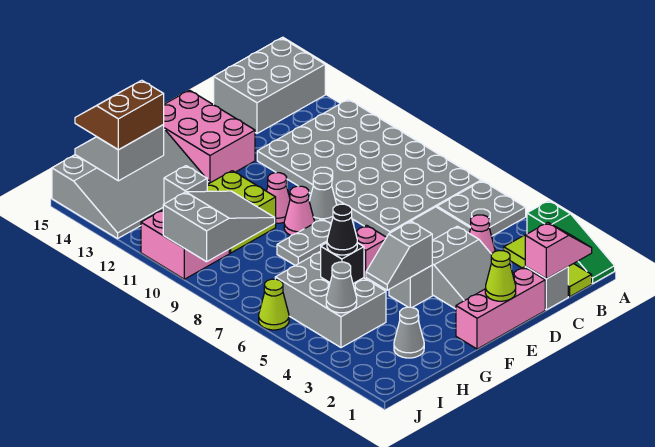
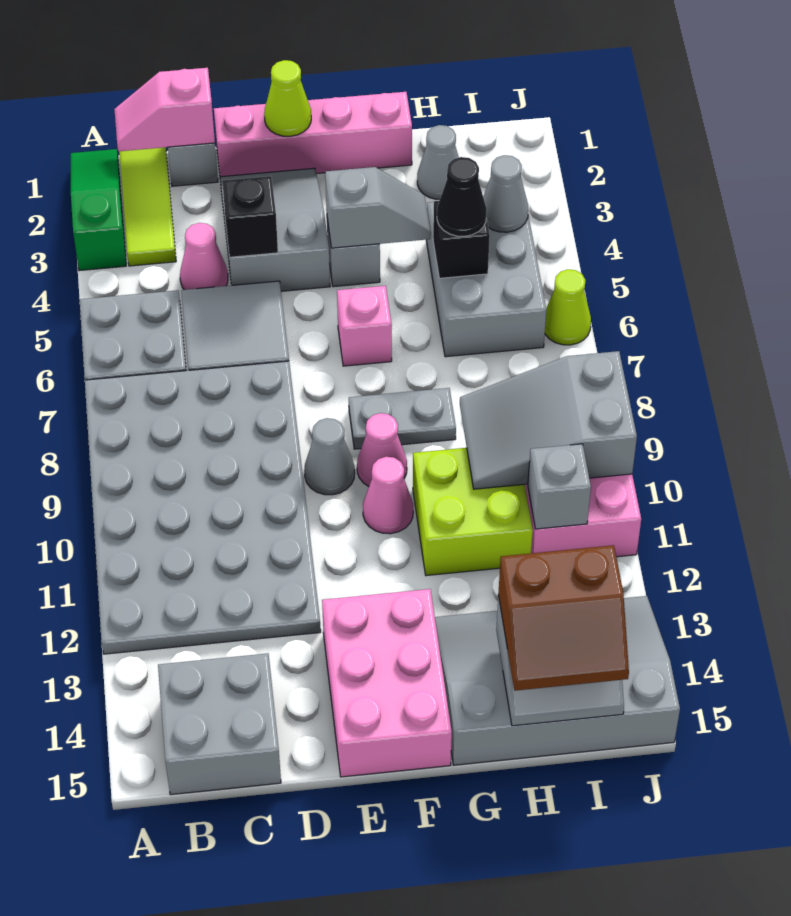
grey 2x3 brick [214,38,325,133] -> grey 2x2 brick [158,653,281,795]
pink 1x3 brick [456,267,545,349] -> pink 1x4 brick [214,92,412,177]
none -> black 1x1 brick [222,176,278,257]

